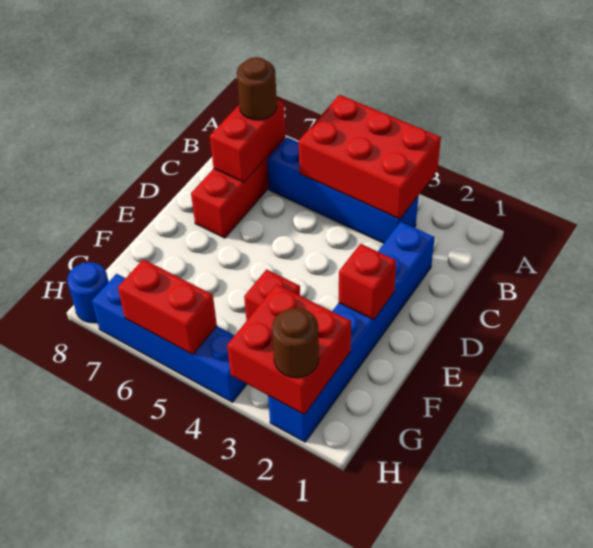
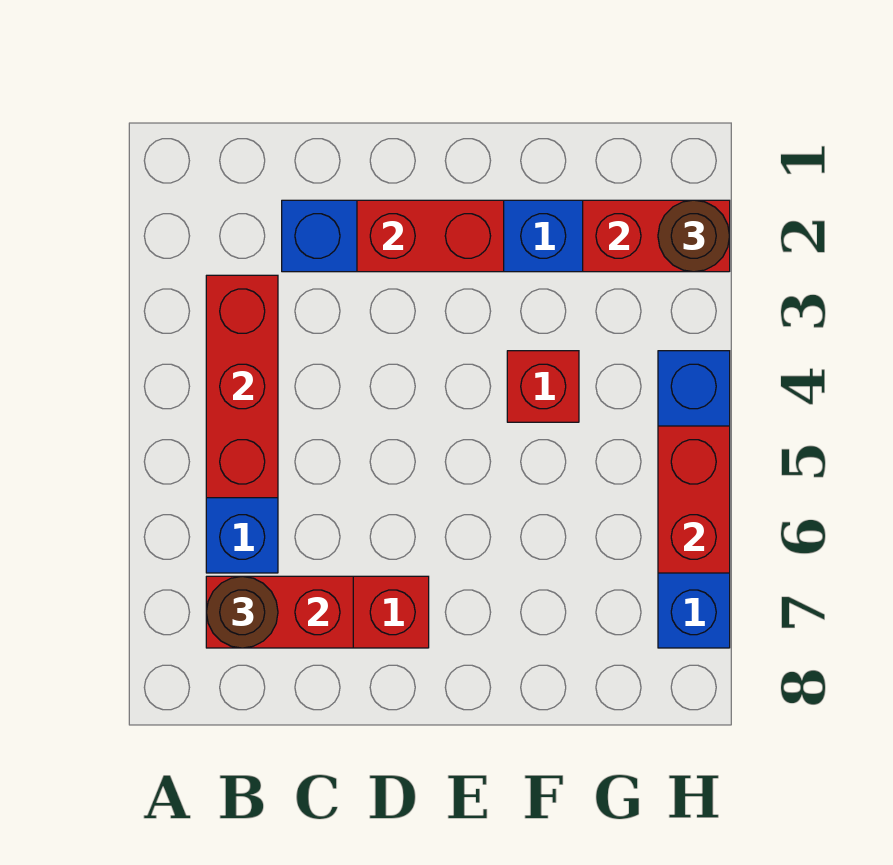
red 2x3 brick [299,95,441,219] -> red 1x3 brick [206,275,278,498]
red 1x1 brick [339,244,396,320] -> red 1x2 brick [357,200,504,272]
red 2x2 brick [227,284,351,414] -> red 1x2 brick [583,200,730,272]
blue 1x1 round brick [67,262,109,323] -> none

